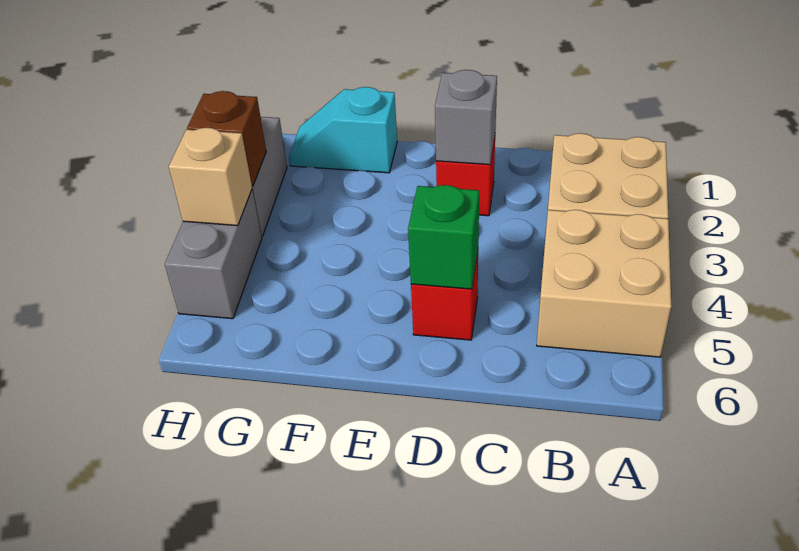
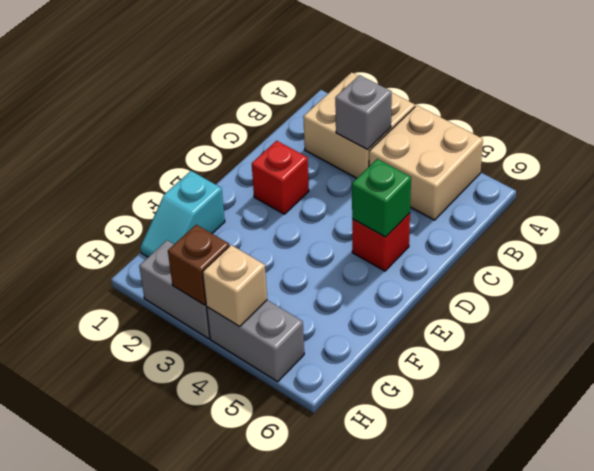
grey 1x1 brick [435,70,497,165] -> grey 1x1 brick moved to [335,75,392,150]

